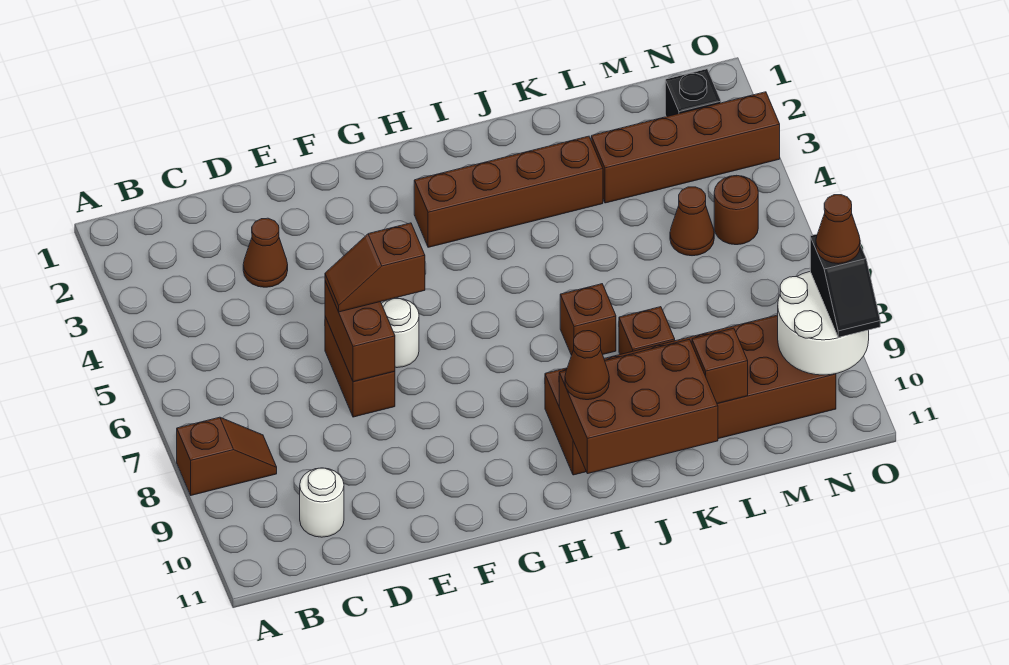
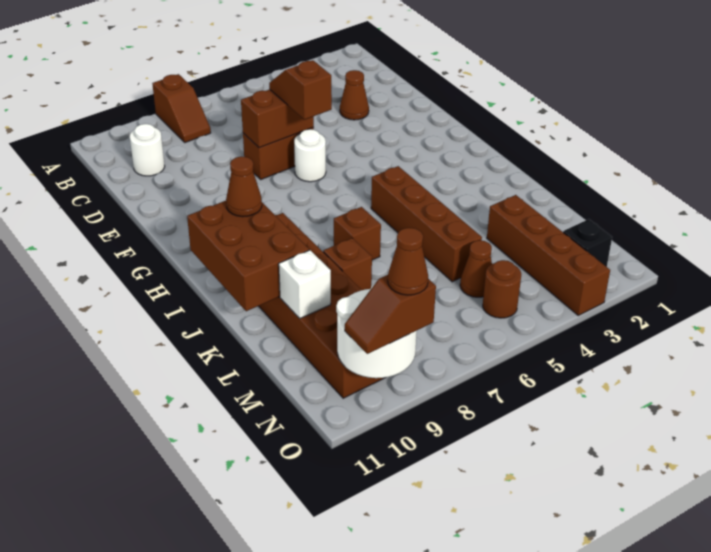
brown 1x4 brick [414,136,603,247] -> brown 1x4 brick moved to [371,166,482,282]
brown 1x1 brick [692,328,748,403] -> white 1x1 brick [279,250,331,318]
black 1x2 slope [810,234,880,338] -> brown 1x2 slope [345,275,436,354]

